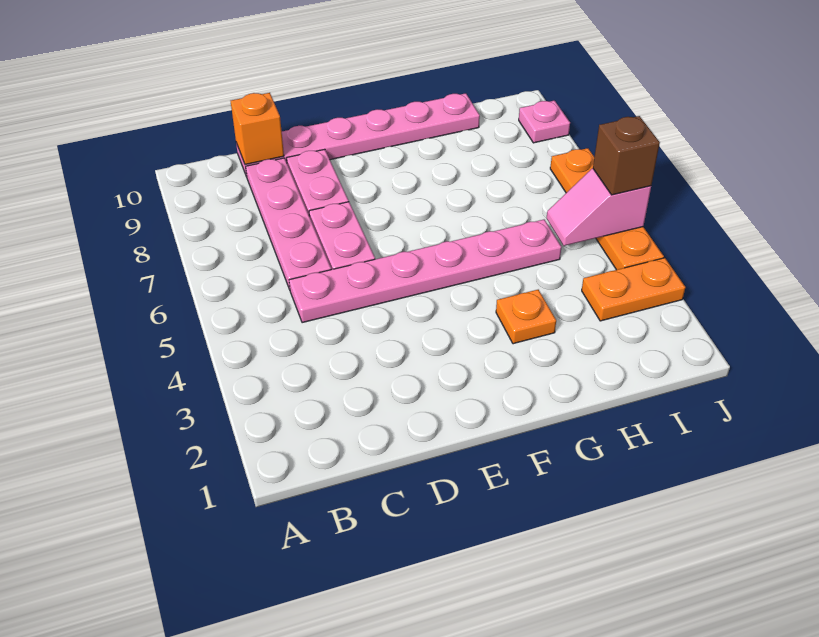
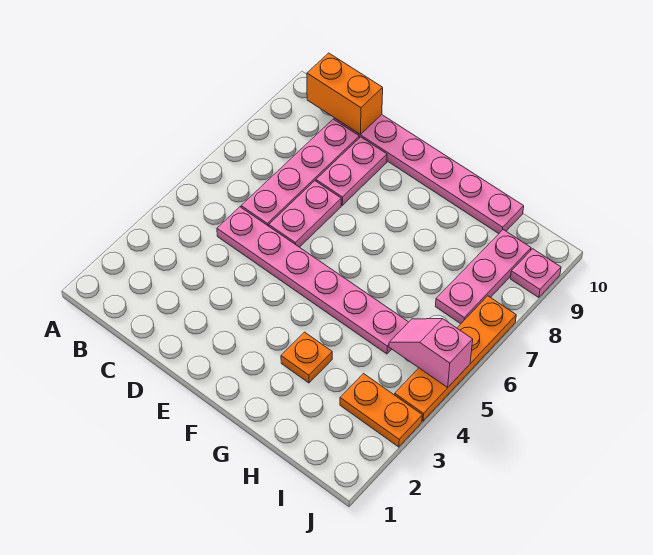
orange 1x1 brick [231,93,284,165] -> orange 1x2 brick [307,53,383,134]
none -> pink 1x3 plate [435,230,531,324]
brown 1x1 brick [593,116,660,195] -> none

